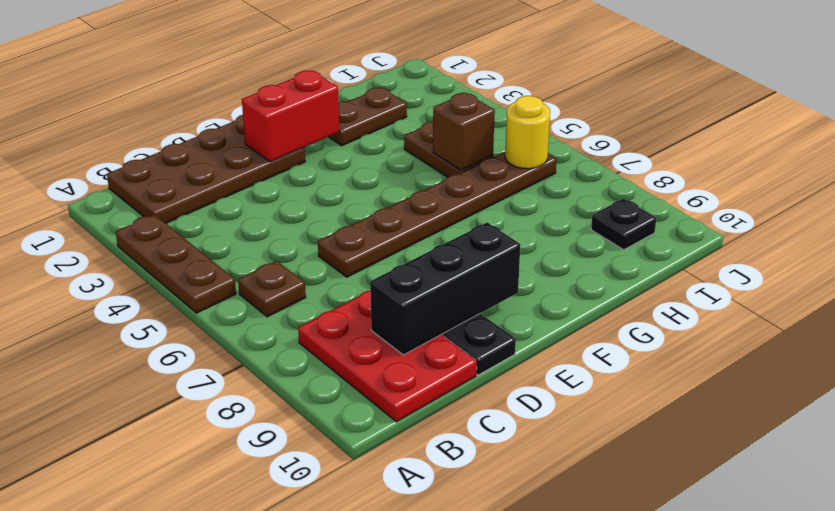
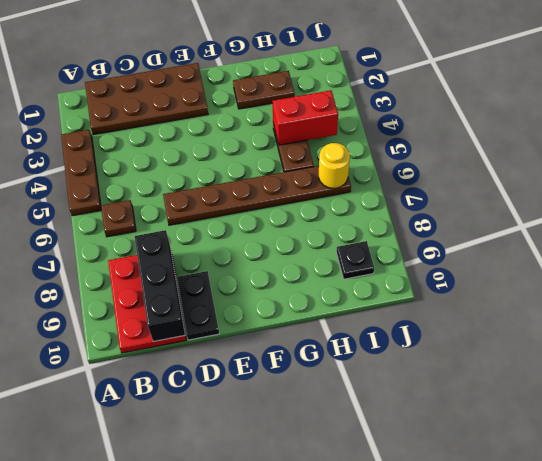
black 1x3 brick [370,222,520,355] -> black 1x3 brick turned to [135,230,185,342]
red 1x2 brick [242,71,340,162] -> red 1x2 brick moved to [272,90,338,145]
brown 1x1 brick [433,93,495,171] -> none

